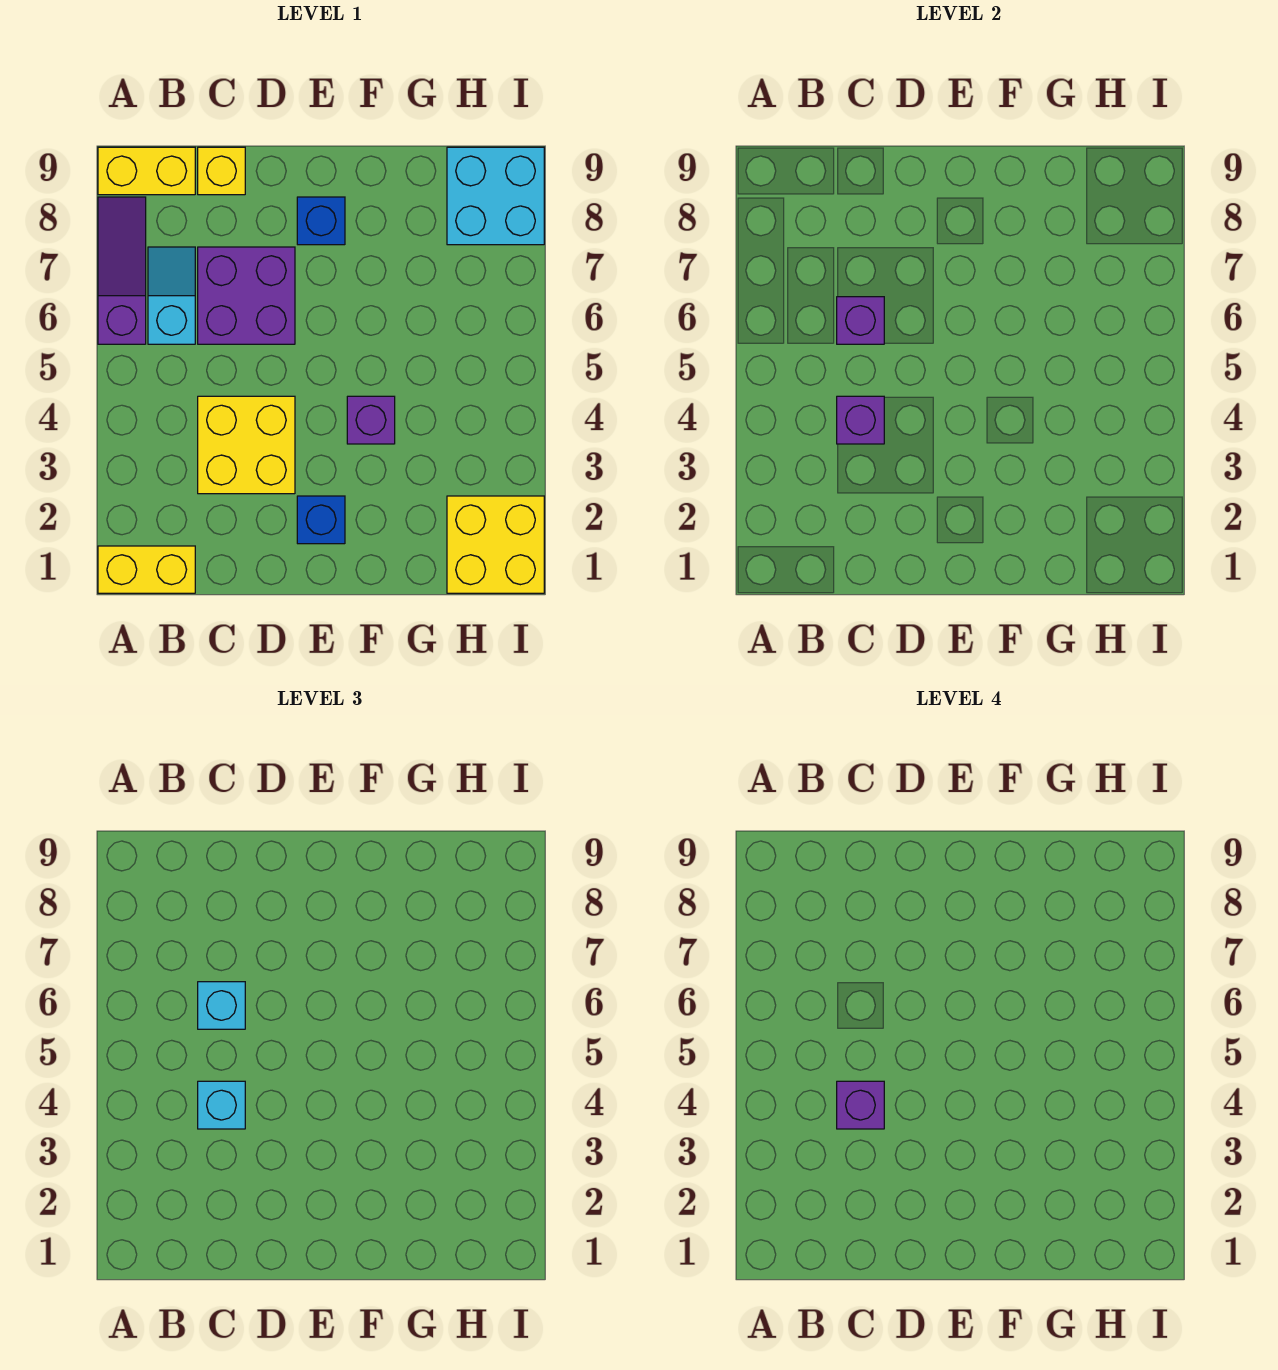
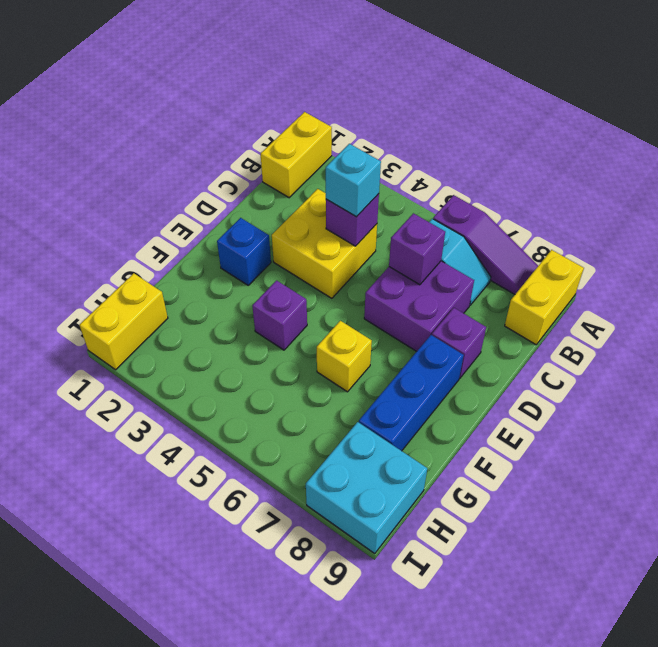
purple 1x1 brick [837,1081,884,1129] -> purple 1x1 brick moved to [432,308,486,378]
cyan 1x1 brick [198,982,245,1029] -> none
yellow 1x1 brick [198,147,245,195] -> yellow 1x1 brick moved to [317,321,372,392]
blue 1x1 brick [297,197,345,245] -> blue 1x3 brick [359,335,464,451]
yellow 2x2 brick [447,496,544,593] -> yellow 1x2 brick [80,273,168,370]

